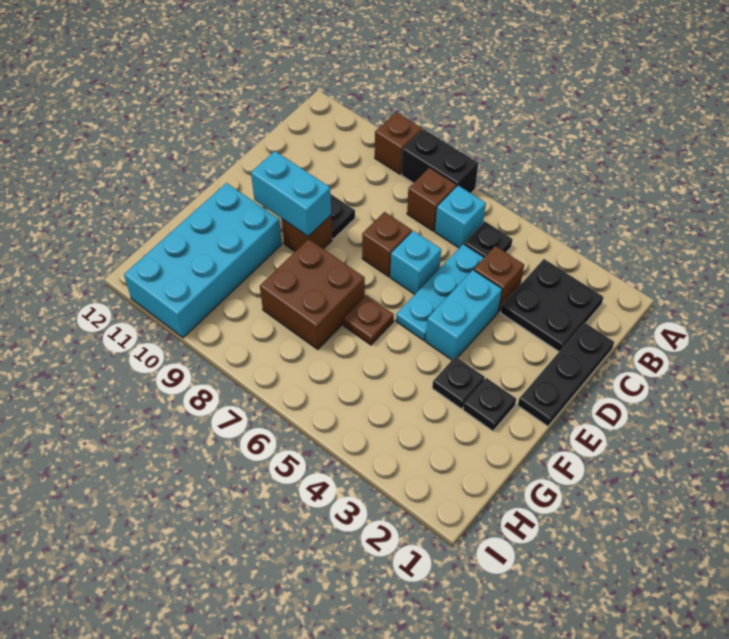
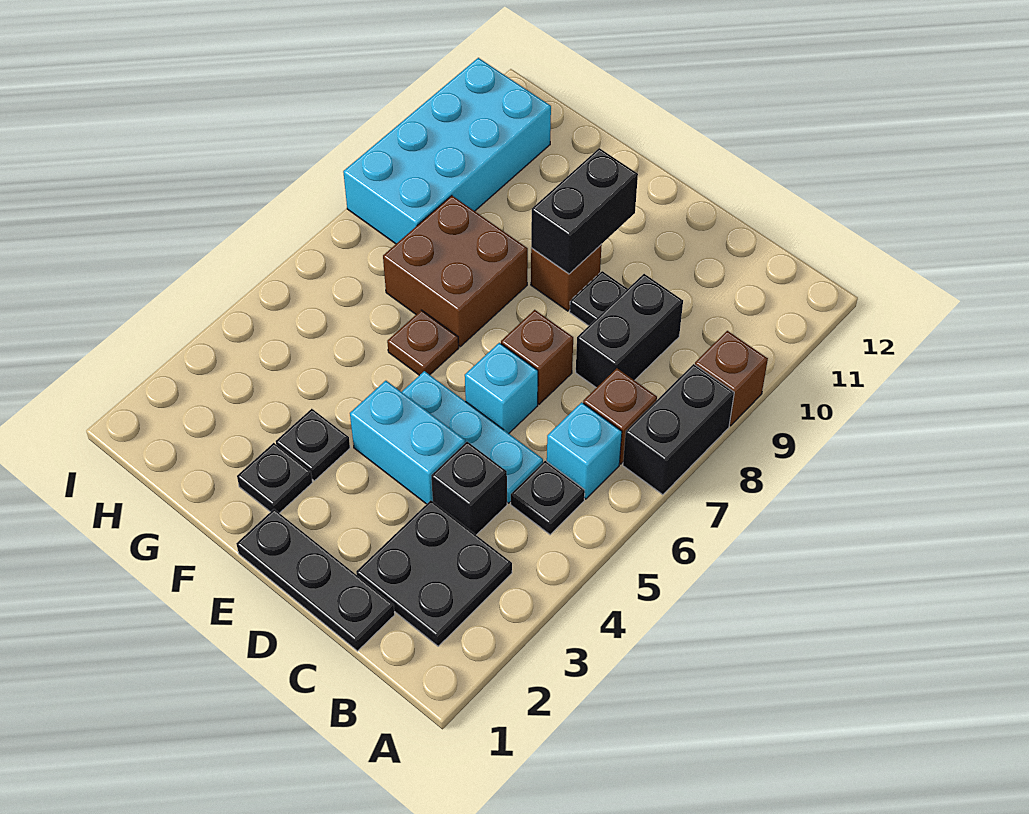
brown 1x1 brick [474,246,524,312] -> black 1x1 brick [431,442,507,535]
none -> black 1x2 brick [576,274,683,388]
cyan 1x2 brick [251,151,331,236] -> black 1x2 brick [531,148,638,274]
cyan 2x4 brick [124,183,282,338] -> cyan 2x4 brick turned to [343,58,551,244]

